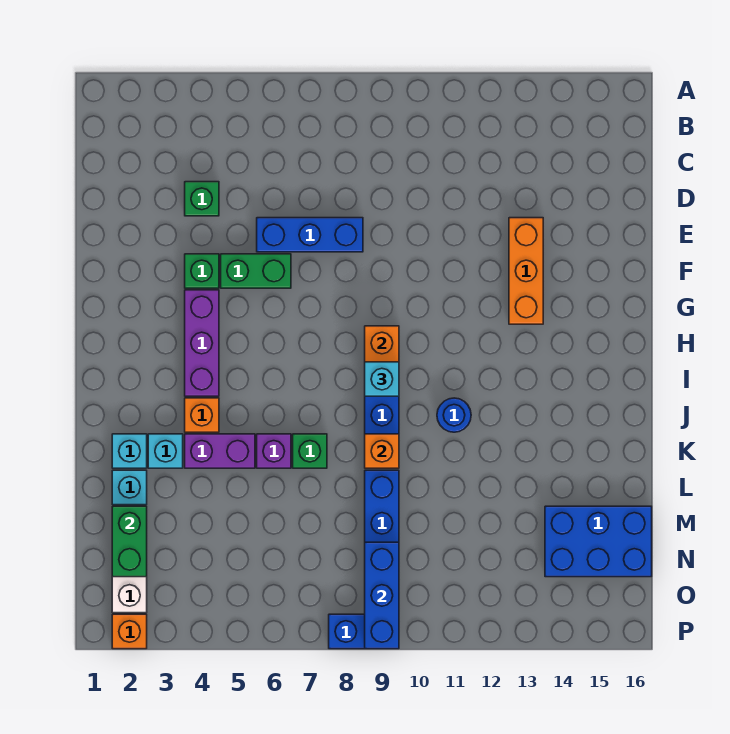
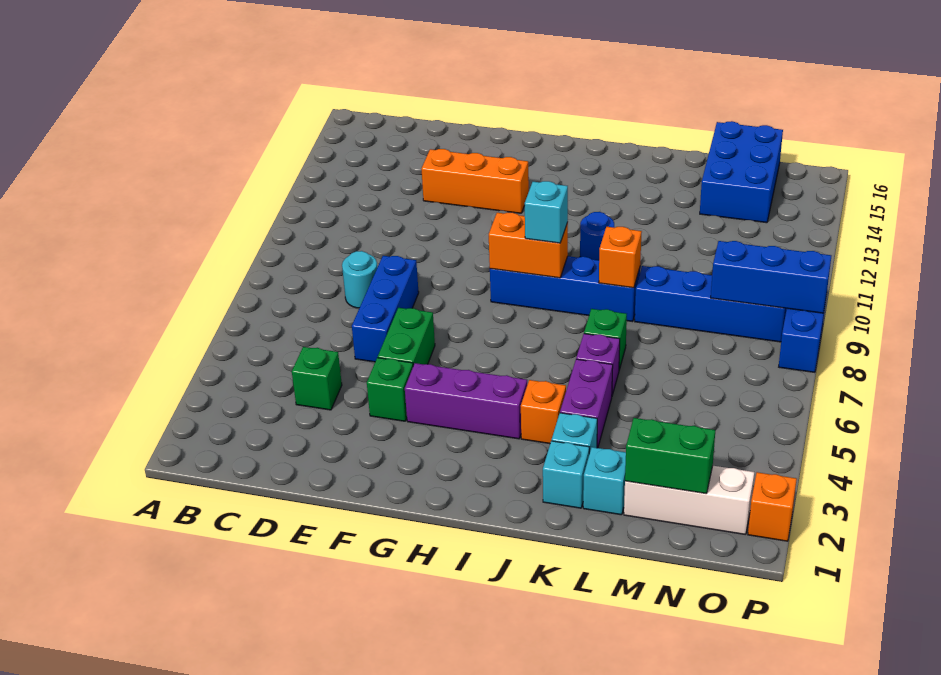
none -> cyan 1x1 round brick [342,251,377,308]

